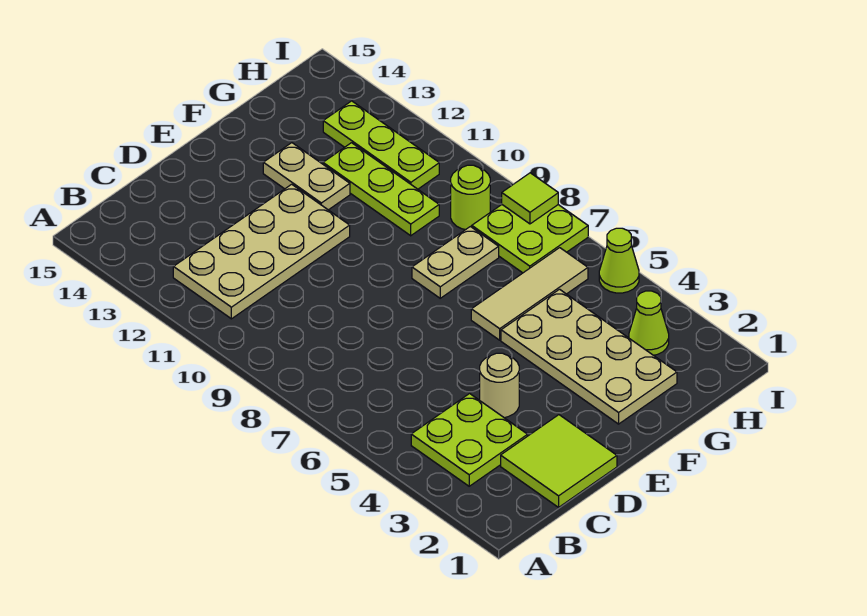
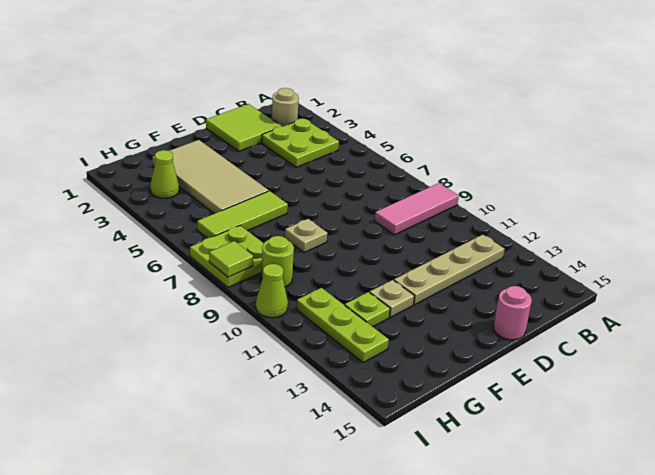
none -> pink 1x3 tile [375,183,459,235]
tan 2x4 plate [173,184,350,319] -> tan 1x4 plate [394,235,504,305]
tan 1x1 round brick [480,353,519,418] -> tan 1x1 round brick moved to [272,88,299,127]
none -> pink 1x1 round brick [493,286,532,340]
tan 2x4 plate [501,289,677,424] -> tan 2x4 tile [153,140,269,214]
tan 1x3 tile [471,248,588,340] -> lime 1x3 tile [197,191,288,238]
tan 1x2 plate [412,227,499,298] -> tan 1x1 plate [285,219,327,253]
tan 1x2 plate [263,143,350,210] -> tan 1x1 plate [370,280,414,317]
lime 1x3 plate [323,143,439,236] -> lime 1x1 plate [345,292,390,327]
lime 1x1 cone [599,228,639,293] -> lime 1x1 cone moved to [256,264,288,318]

